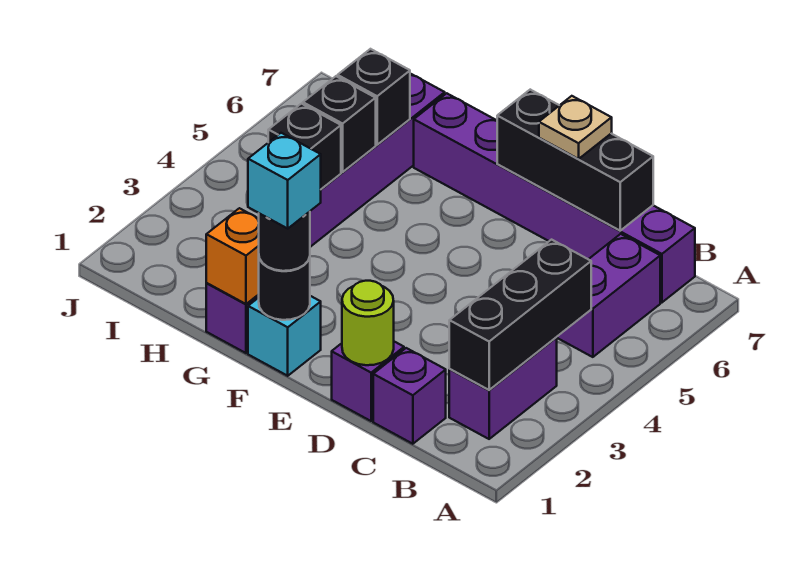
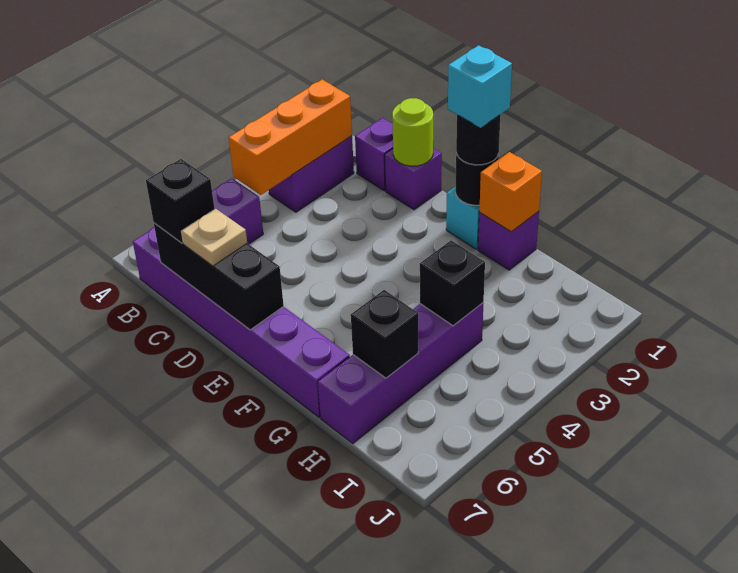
black 1x3 brick [449,240,591,390] -> orange 1x3 brick [229,79,352,195]
black 1x1 brick [303,76,376,172] -> black 1x1 brick moved to [146,159,215,243]

